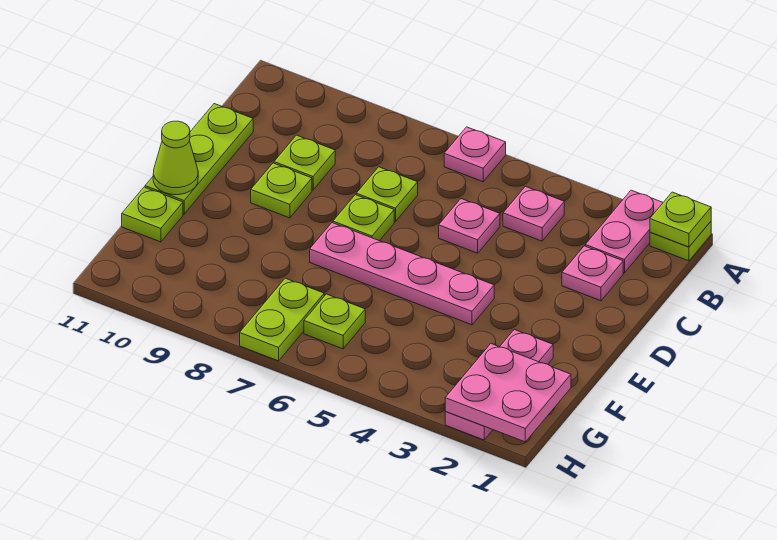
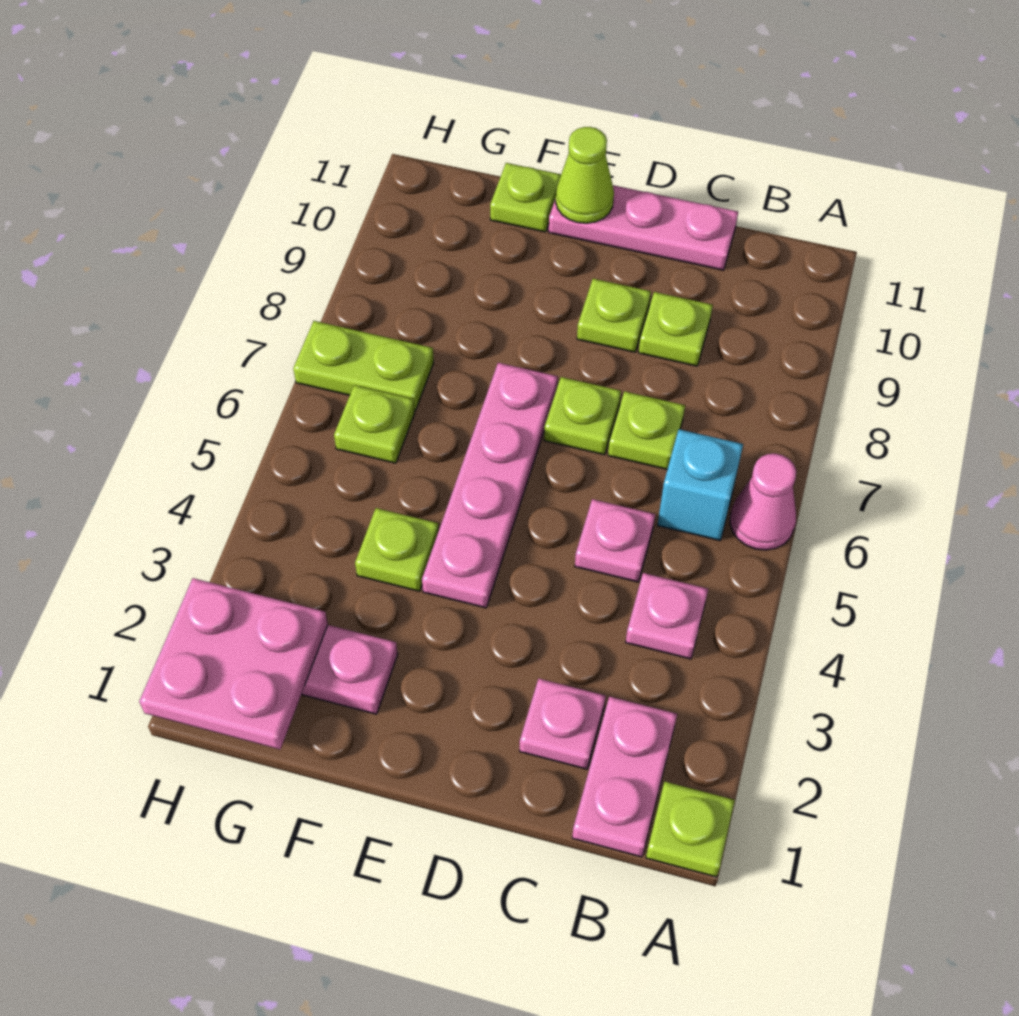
lime 1x1 plate [650,192,711,247] -> lime 1x1 plate moved to [355,508,439,591]
pink 1x2 plate [585,190,663,273] -> pink 1x2 plate turned to [572,697,677,857]
pink 1x1 plate [444,127,506,182] -> pink 1x1 cone [730,454,796,550]
none -> cyan 1x1 brick [657,429,743,541]
lime 1x3 plate [145,104,253,214] -> pink 1x3 plate [549,185,738,270]

